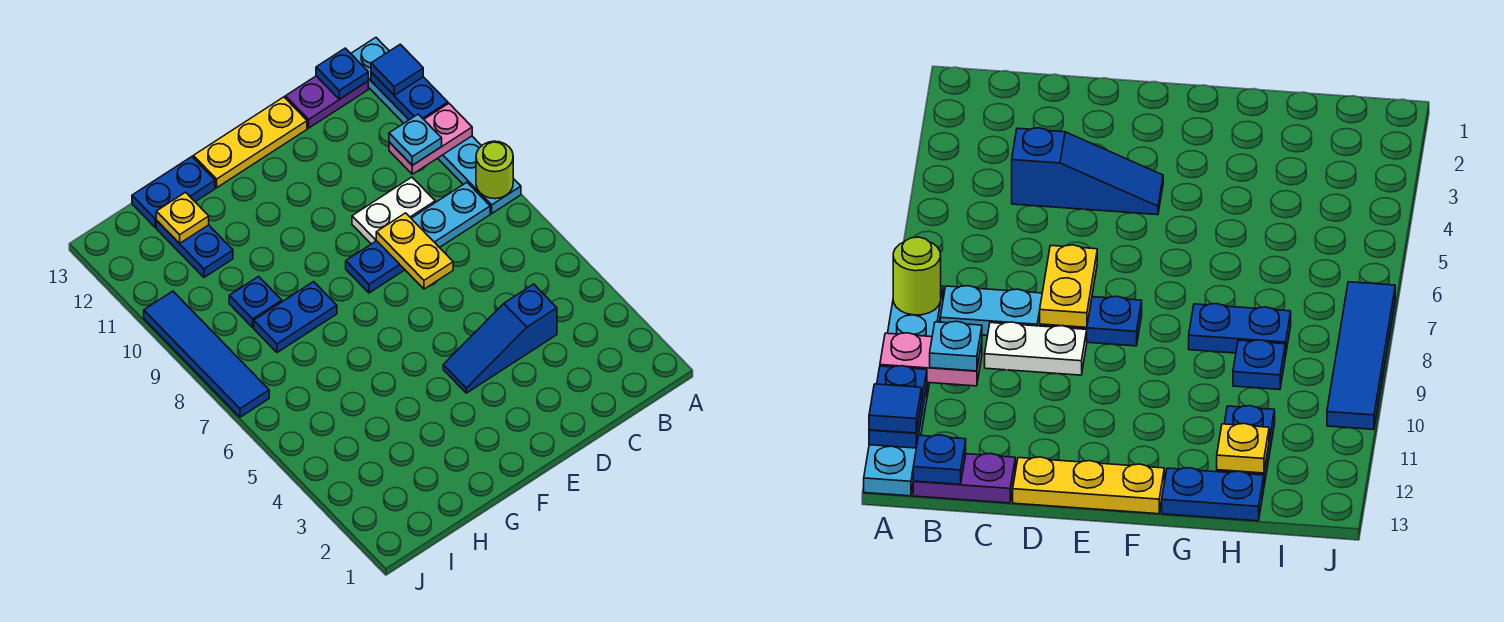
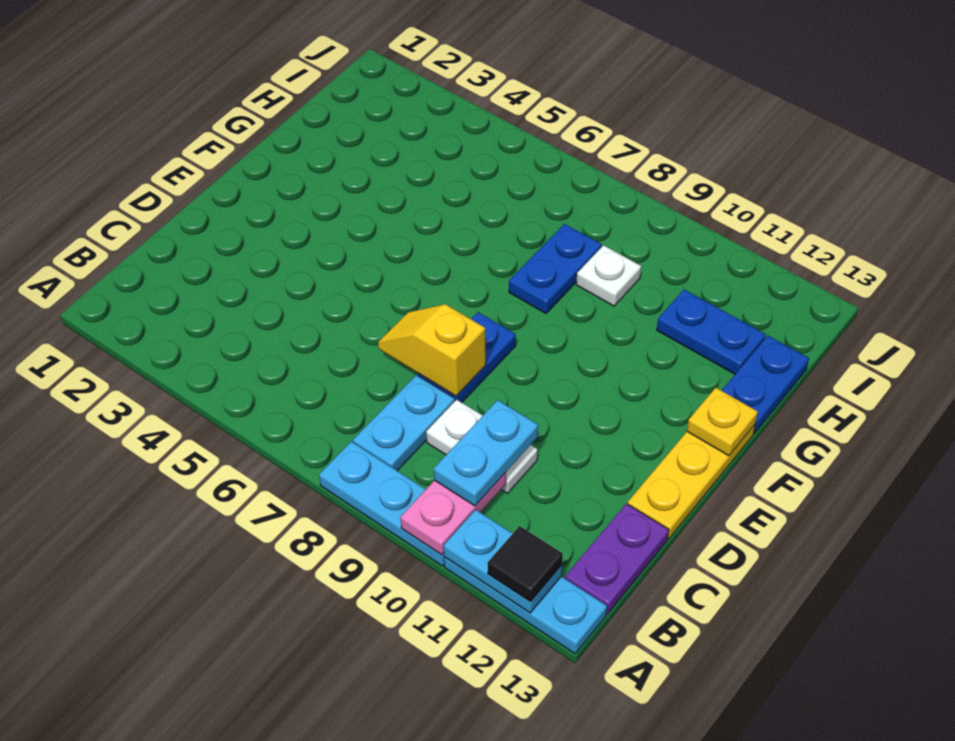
lime 1x1 round brick [476,141,513,199] -> none
blue 1x2 plate [371,72,448,120] -> cyan 1x2 plate [443,510,562,613]
blue 1x1 tile [371,44,423,95] -> black 1x1 tile [487,526,563,602]
cyan 1x1 plate [389,114,442,165] -> cyan 1x2 plate [434,400,538,506]
blue 1x1 plate [316,48,368,99] -> none
blue 1x3 slope [443,284,557,393] -> none
white 1x2 plate [352,177,435,244] -> white 1x2 plate turned to [426,400,537,493]
yellow 1x2 plate [376,213,453,289] -> yellow 1x2 slope [378,304,486,396]
blue 1x1 plate [229,276,282,327] -> white 1x1 plate [576,245,641,306]
yellow 1x1 plate [156,192,209,244] -> yellow 1x1 plate moved to [687,388,758,456]
blue 1x4 tile [144,291,269,417] -> none

